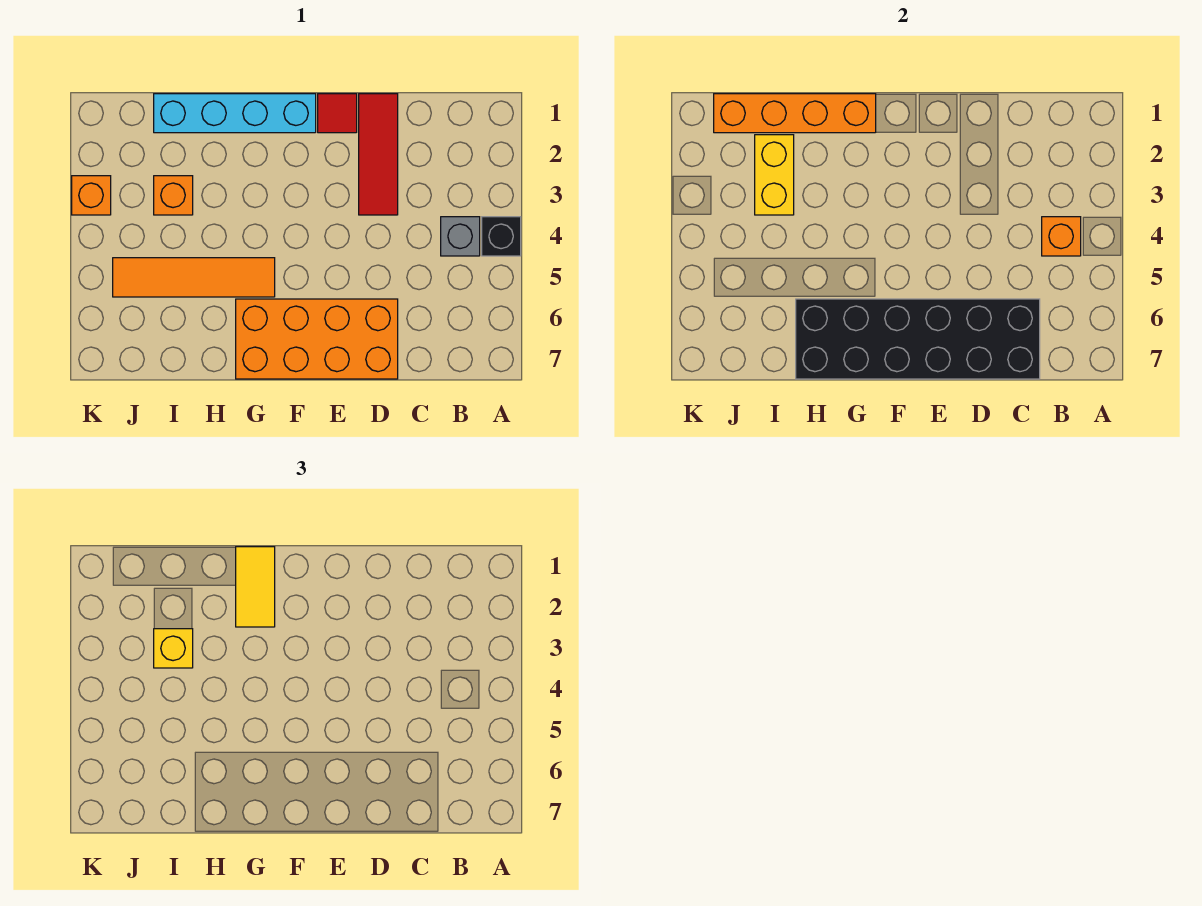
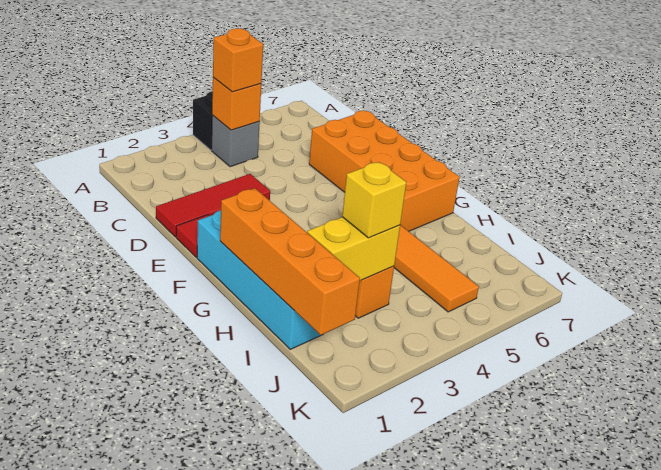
black 2x6 brick [796,299,1040,379] -> none
yellow 1x2 tile [236,547,275,627] -> none
orange 1x1 brick [72,176,111,215] -> orange 1x1 brick moved to [213,28,263,92]

